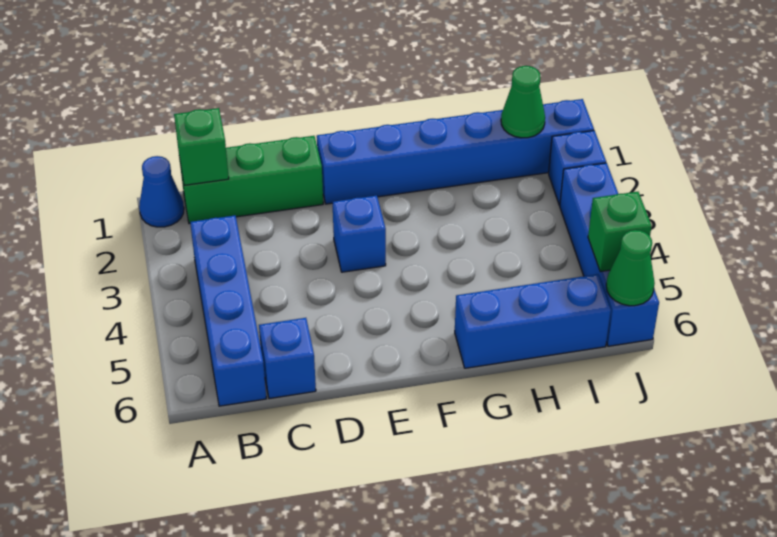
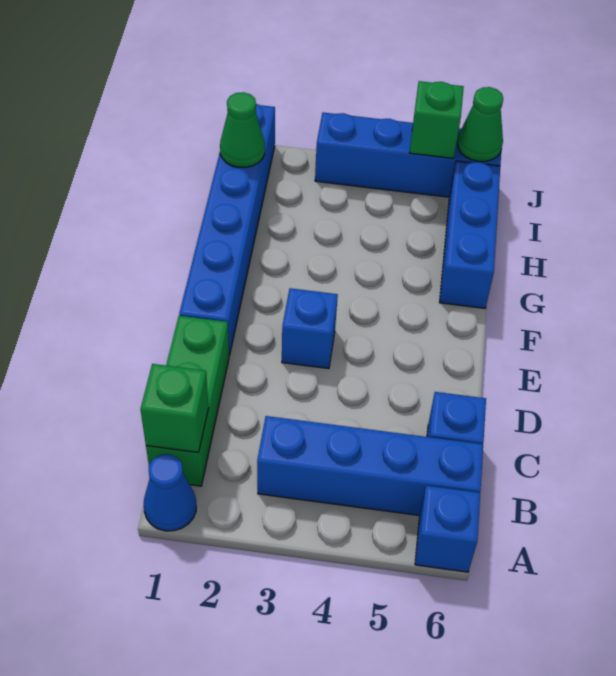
blue 1x1 brick [549,131,606,205] -> blue 1x1 brick moved to [415,486,480,572]

